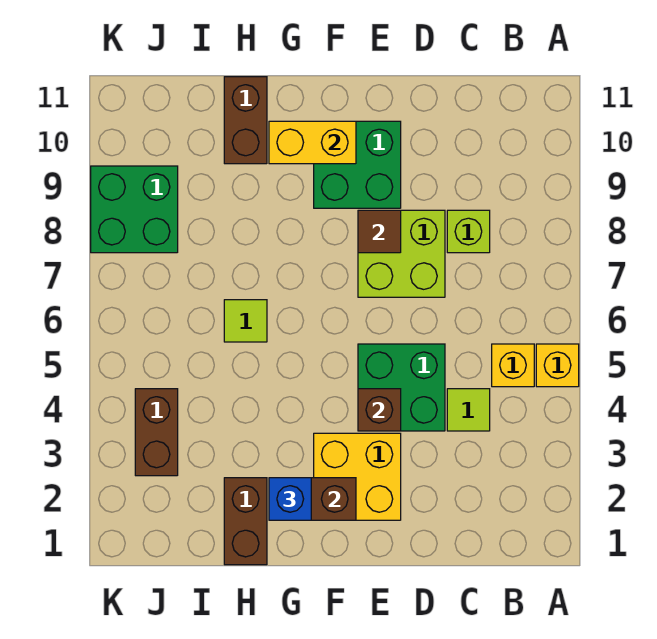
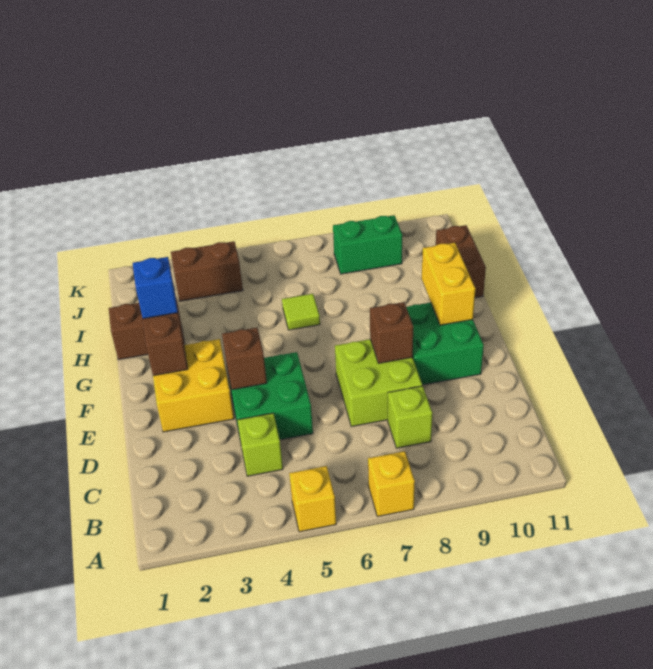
yellow 1x1 brick [492,344,534,387] -> yellow 1x1 brick moved to [368,451,415,517]
lime 1x1 tile [447,389,490,431] -> lime 1x1 brick [238,413,283,476]
brown 1x1 tile [358,210,401,253] -> brown 1x1 brick [370,302,413,363]
brown 1x2 brick [224,77,267,164] -> brown 1x2 brick turned to [436,225,486,298]
green 2x2 brick [91,166,178,253] -> green 1x2 brick [333,215,402,274]

